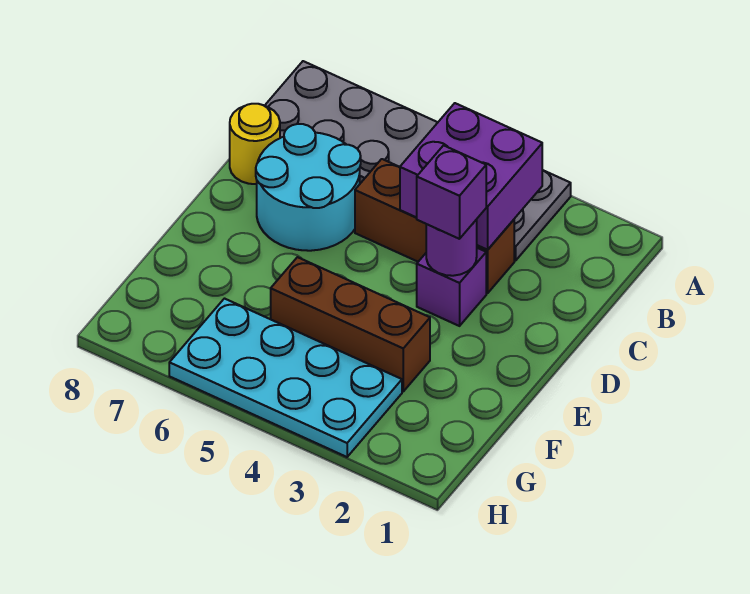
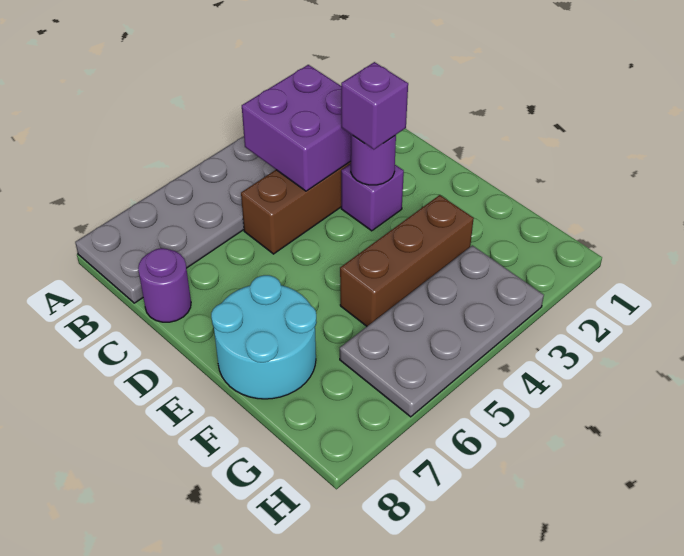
cyan 2x2 round brick [256,124,361,251] -> cyan 2x2 round brick moved to [211,275,317,399]
yellow 1x1 round brick [230,104,280,184] -> purple 1x1 round brick [138,248,191,322]
cyan 2x4 plate [169,299,402,457] -> grey 2x4 plate [340,245,544,417]

